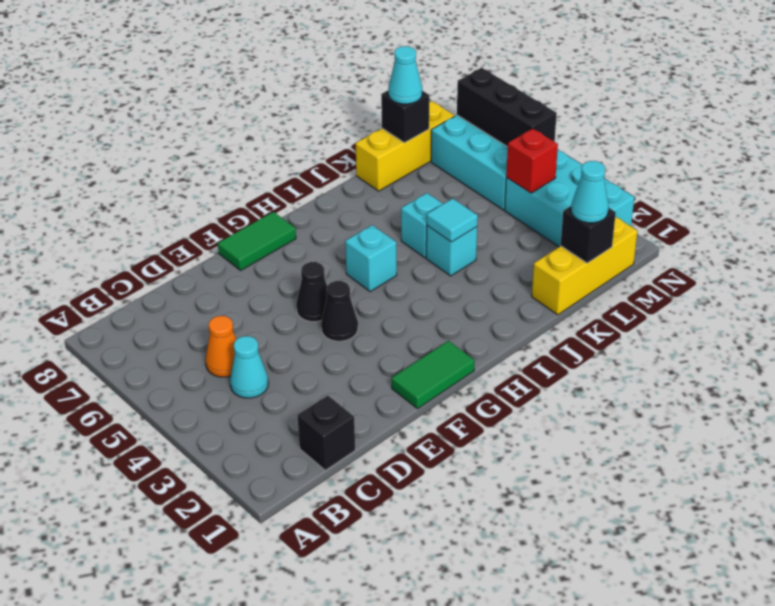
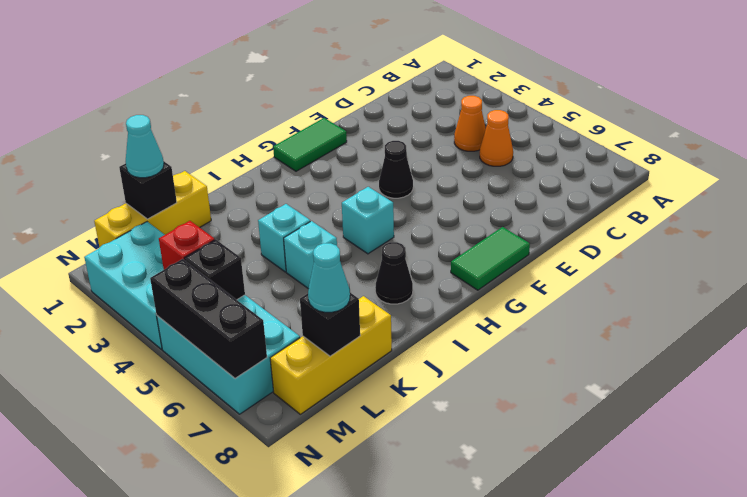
black 1x1 brick [297,396,355,470] -> black 1x1 brick moved to [184,239,245,300]
cyan 1x1 cone [230,336,268,398] -> orange 1x1 cone [454,96,486,151]
black 1x1 cone [296,262,327,322] -> black 1x1 cone moved to [375,242,413,304]
cyan 1x1 tile [427,198,478,242] -> none

